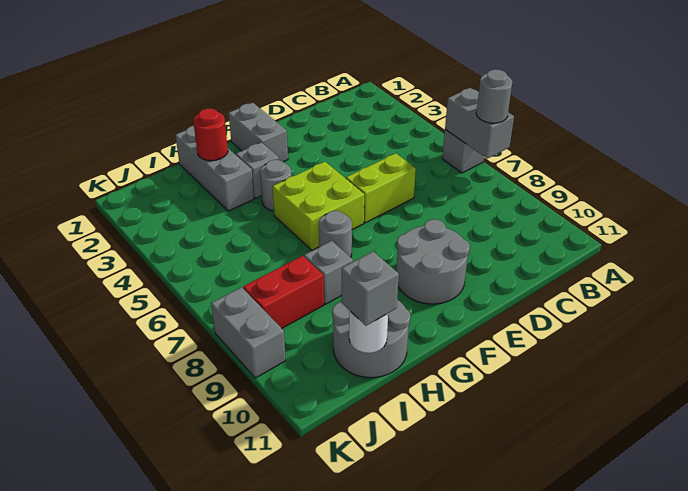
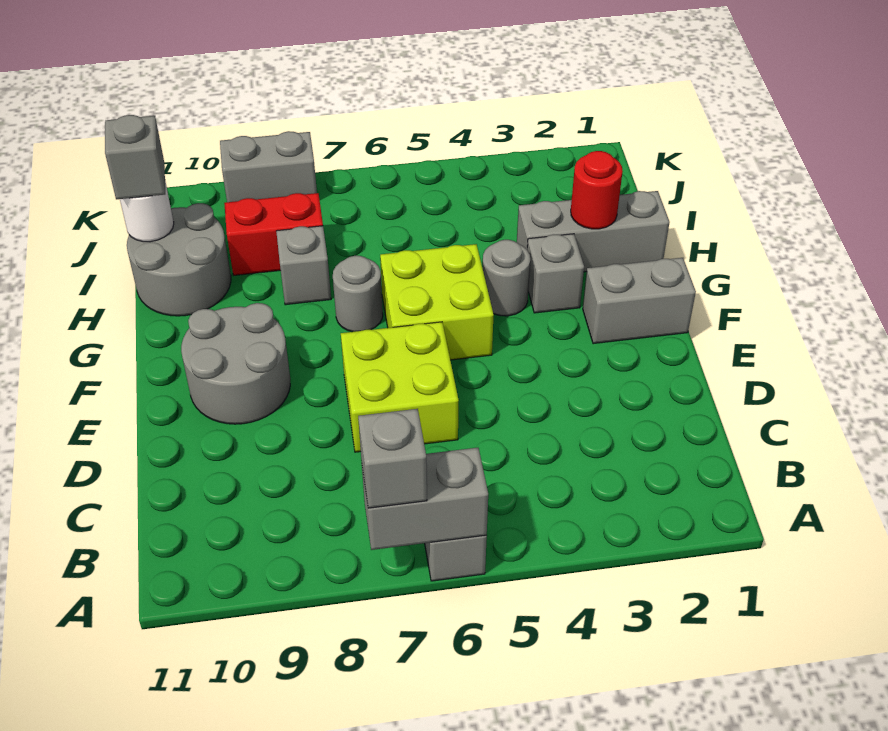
grey 1x1 round brick [476,69,512,123] -> grey 1x1 brick [358,409,427,508]
lime 1x2 brick [346,153,416,223] -> lime 2x2 brick [341,322,459,452]
red 1x2 brick [243,256,324,328] -> red 1x2 brick turned to [224,193,323,275]

